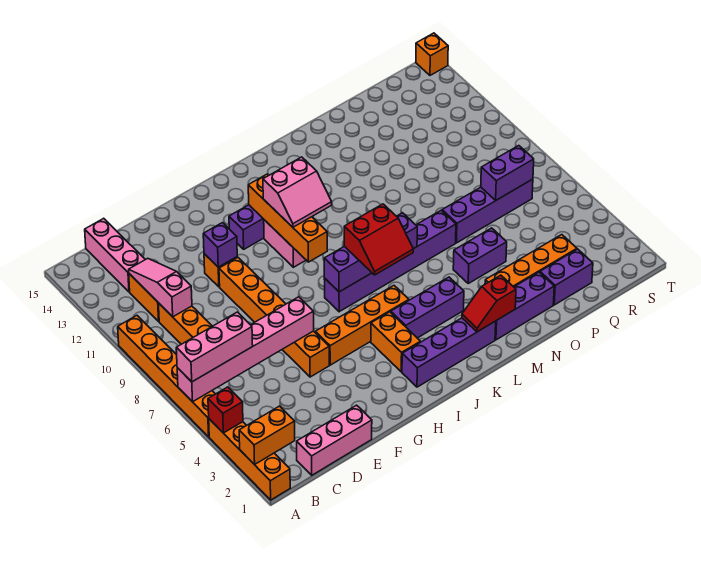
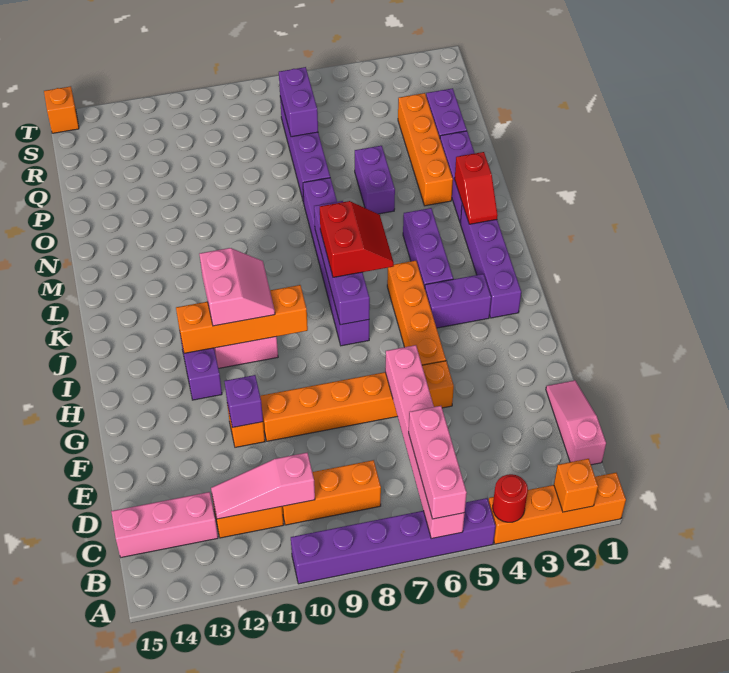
orange 1x2 brick [239,406,295,465] -> orange 1x1 brick [554,459,598,512]
red 1x1 brick [208,387,243,433] -> red 1x1 round brick [493,474,528,522]
orange 1x6 brick [118,316,215,437] -> purple 1x6 brick [291,498,496,584]
pink 1x3 brick [297,405,372,475] -> pink 1x3 slope [546,380,606,465]
orange 1x2 brick [371,312,421,372] -> purple 1x2 brick [425,274,491,328]

